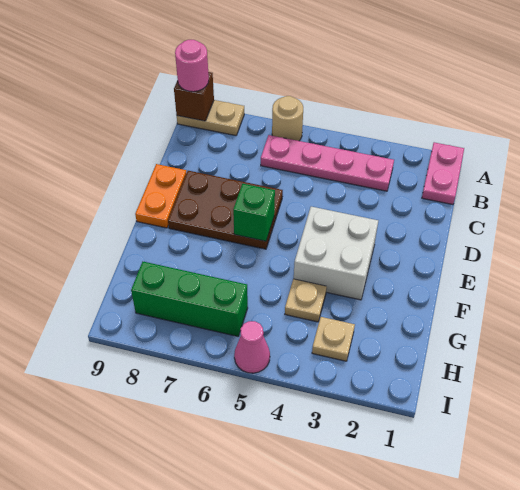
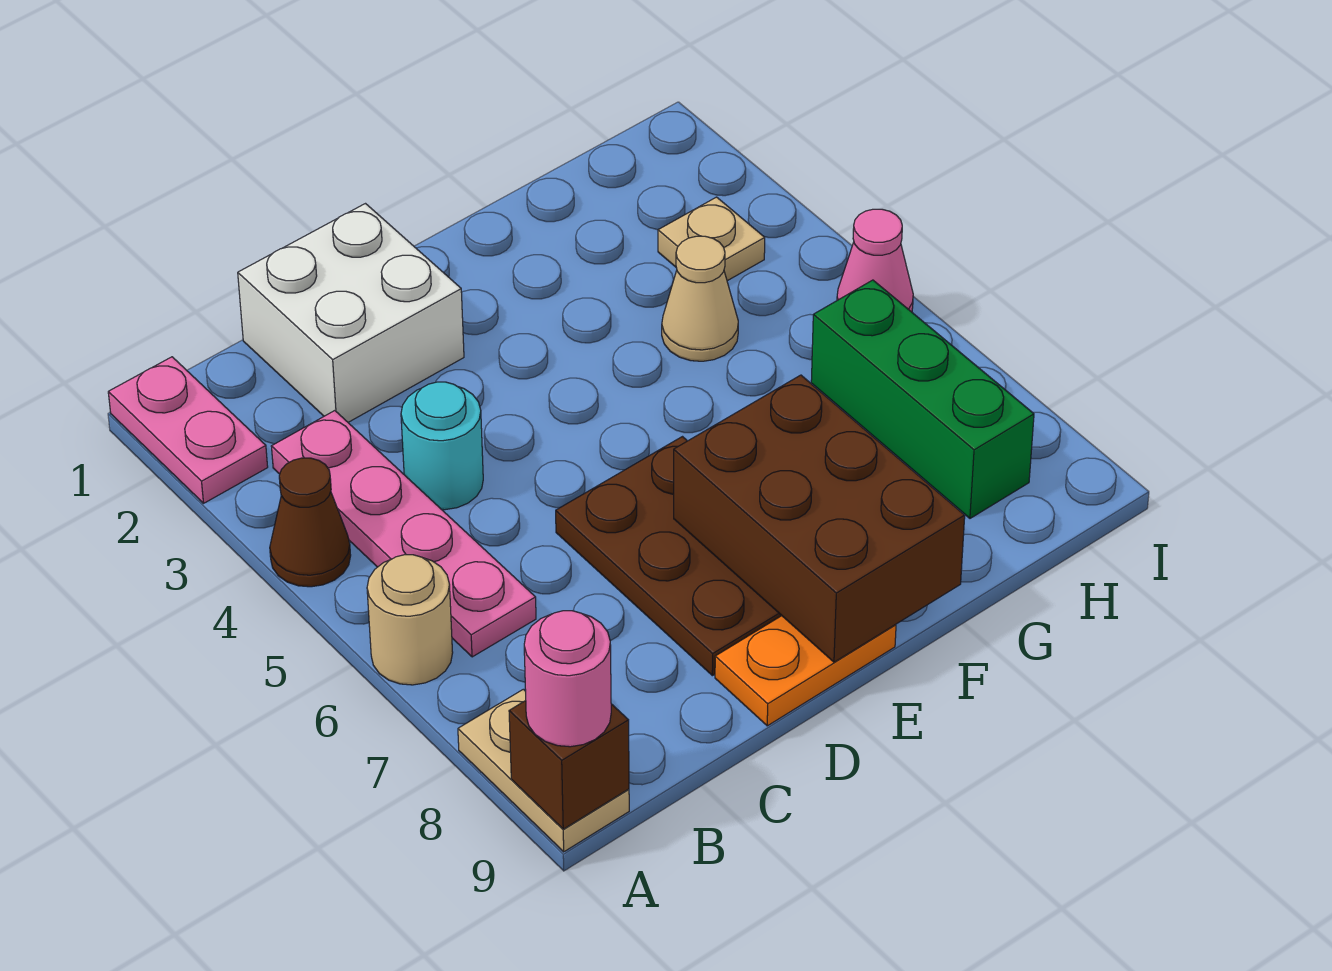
pink 1x2 plate [422,142,464,205] -> pink 1x2 plate turned to [108,357,268,503]
none -> brown 1x1 cone [270,458,351,587]
none -> cyan 1x1 round brick [401,382,483,510]
white 2x2 brick [294,207,378,300] -> white 2x2 brick moved to [238,204,464,422]
green 1x1 brick [233,184,275,241] -> none
none -> brown 2x3 brick [674,375,965,662]
tan 1x1 plate [285,279,327,322] -> tan 1x1 cone [662,236,738,361]

